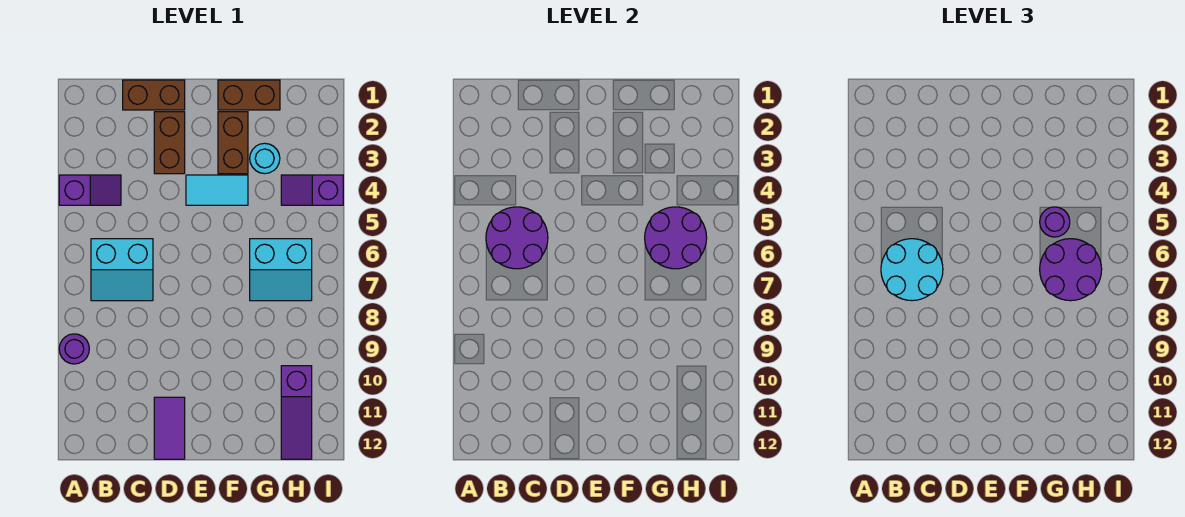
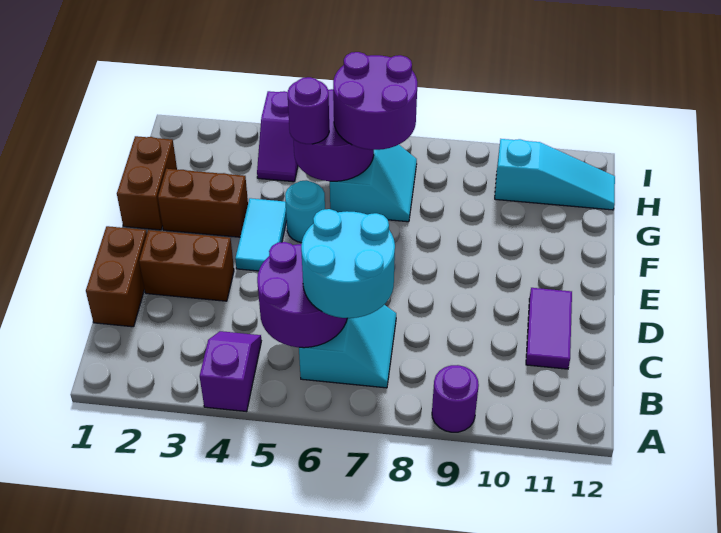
purple 1x2 tile [154,397,185,459] -> purple 1x2 tile turned to [526,288,572,369]
cyan 1x1 round brick [250,143,280,174] -> cyan 1x1 round brick moved to [285,180,325,243]
purple 1x3 slope [281,366,312,459] -> cyan 1x3 slope [495,139,615,210]

